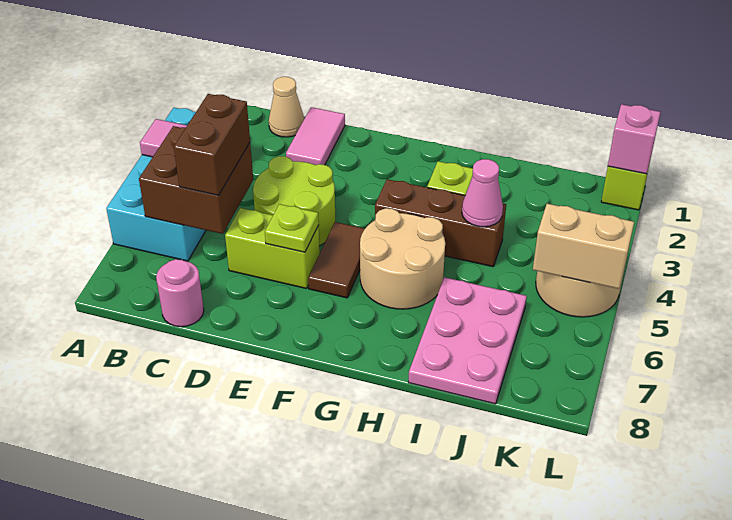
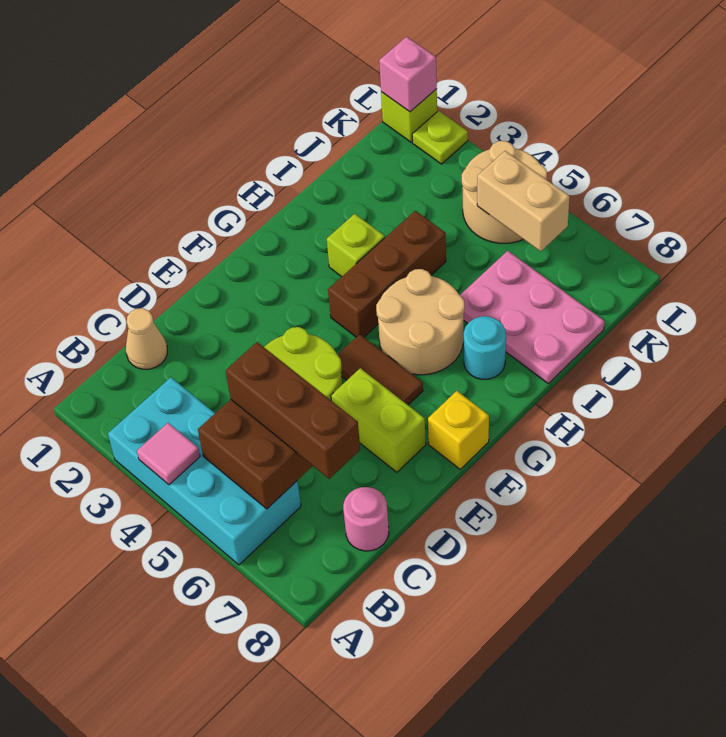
brown 1x2 brick [174,94,250,196] -> brown 1x3 brick [226,342,360,479]
pink 1x2 tile [286,107,345,165] -> none
lime 1x2 brick [225,208,320,288] -> lime 1x2 brick turned to [331,368,426,472]
lime 1x1 plate [265,204,319,252] -> lime 1x1 plate moved to [412,111,468,164]
none -> yellow 1x1 brick [428,391,489,469]
none -> cyan 1x1 round brick [464,316,506,379]
pink 1x1 cone [462,159,503,227] -> none
tan 1x2 brick [533,204,634,289] -> tan 1x2 brick turned to [477,151,570,251]

